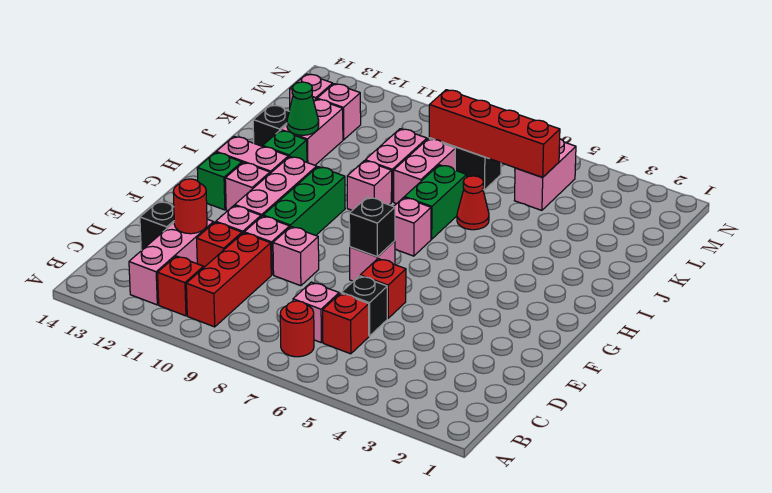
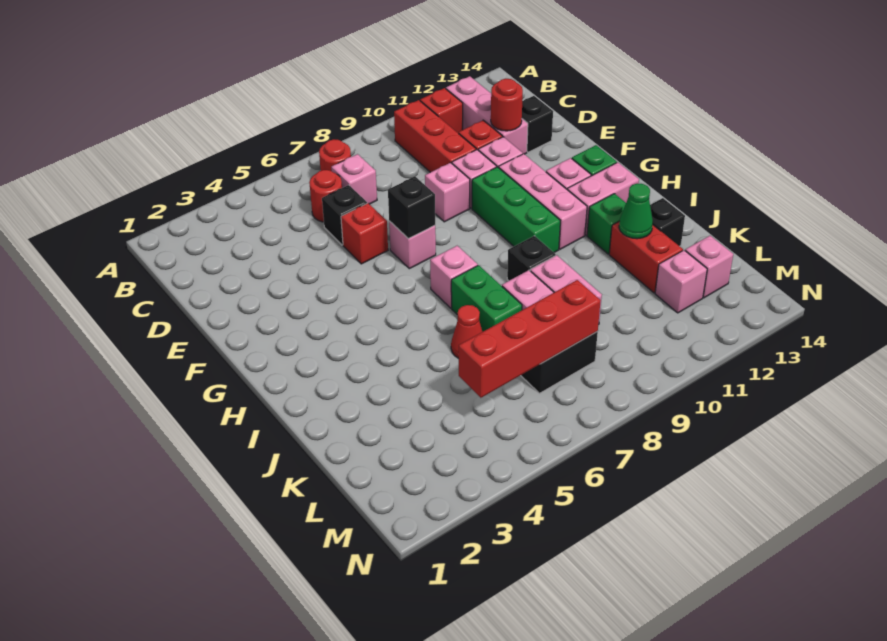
red 1x1 brick [323,293,369,354] -> red 1x1 round brick [309,170,342,222]
pink 1x1 brick [347,161,392,210] -> black 1x1 brick [507,236,556,281]
pink 1x2 brick [281,99,343,165] -> red 1x2 brick [609,221,683,293]
pink 1x2 brick [514,139,576,210] -> none

